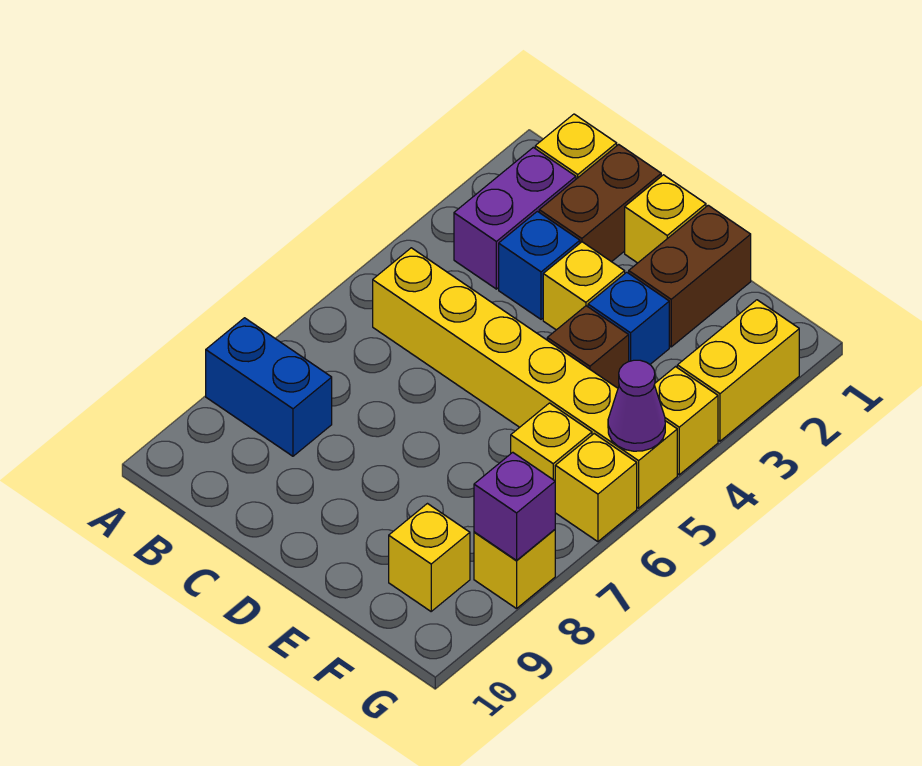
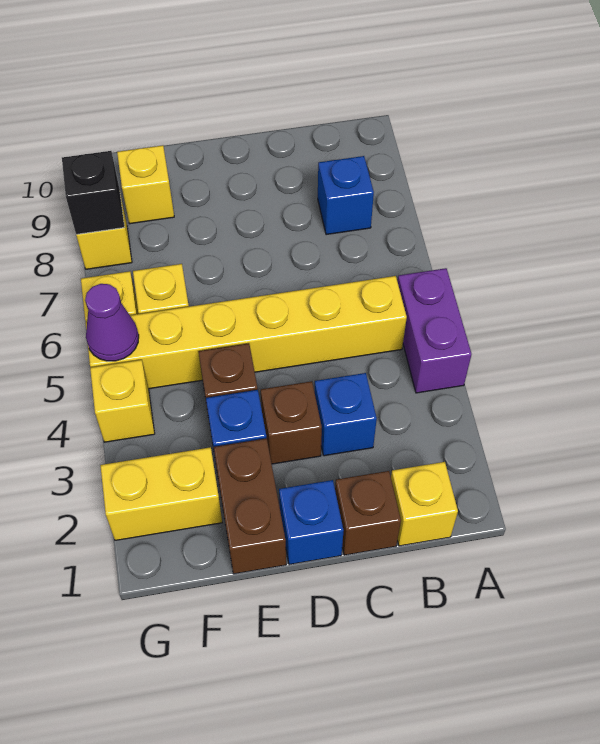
blue 1x2 brick [206,318,332,456] -> blue 1x1 brick [318,156,374,235]
purple 1x2 brick [454,147,576,289] -> purple 1x2 brick moved to [398,268,472,393]
brown 1x2 brick [539,144,661,262] -> brown 1x1 brick [335,471,401,555]
yellow 1x1 brick [625,175,706,263] -> blue 1x1 brick [279,480,344,565]
yellow 1x1 brick [543,242,625,330] -> brown 1x1 brick [261,381,322,464]
yellow 1x2 brick [677,300,799,441] -> yellow 1x2 brick turned to [100,447,222,540]
purple 1x1 brick [474,452,555,560] -> black 1x1 brick [62,151,125,234]

